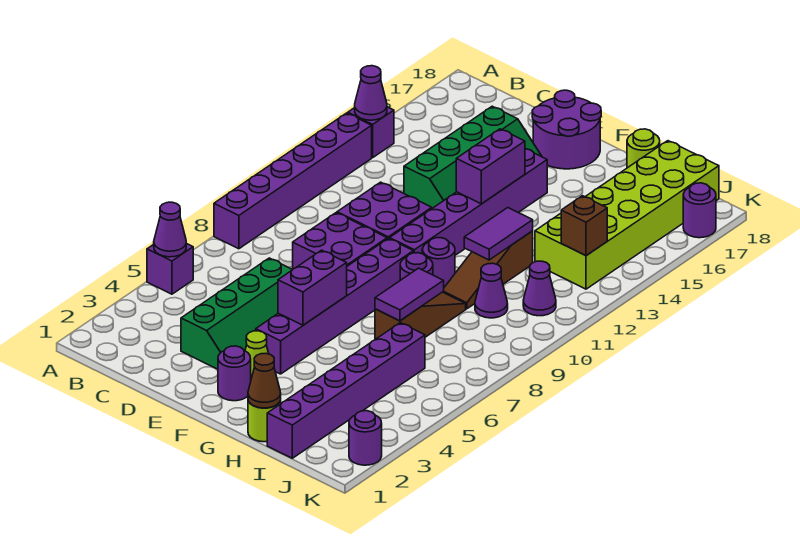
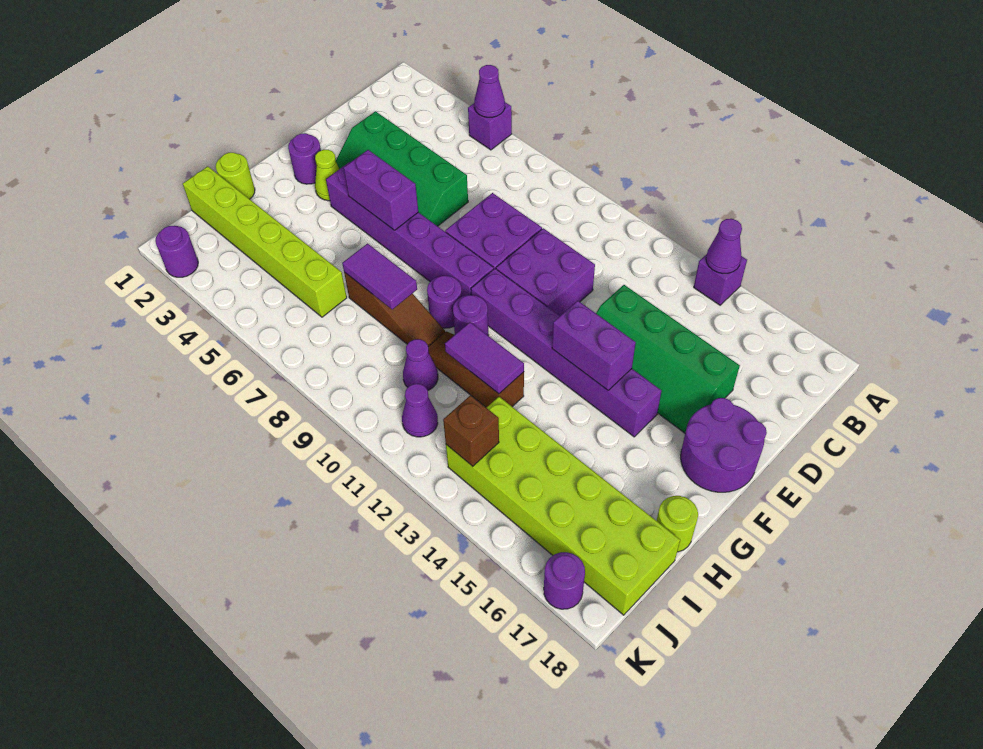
purple 1x6 brick [214,113,372,249] -> none
brown 1x1 cone [248,353,281,408] -> none
purple 1x6 brick [267,323,425,458] -> lime 1x6 brick [183,166,347,317]

